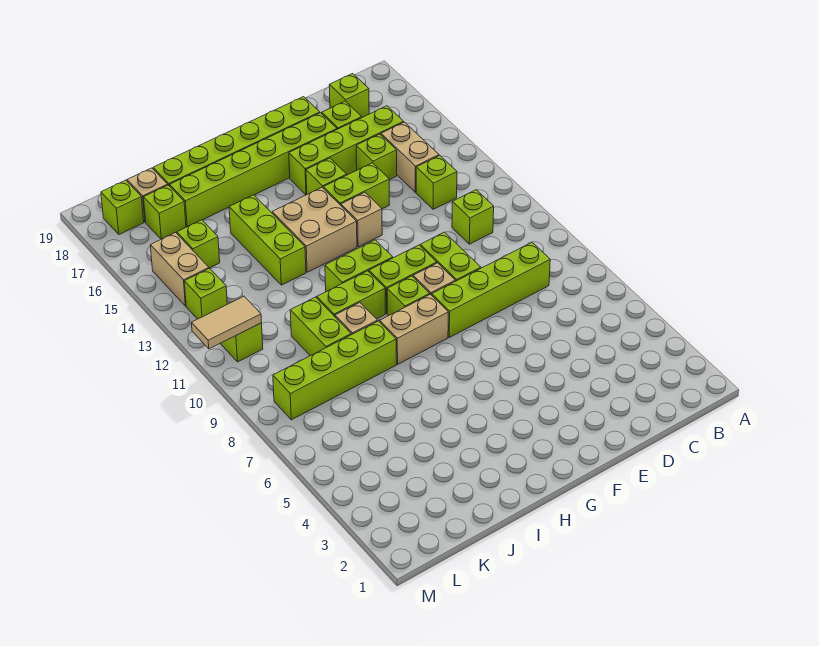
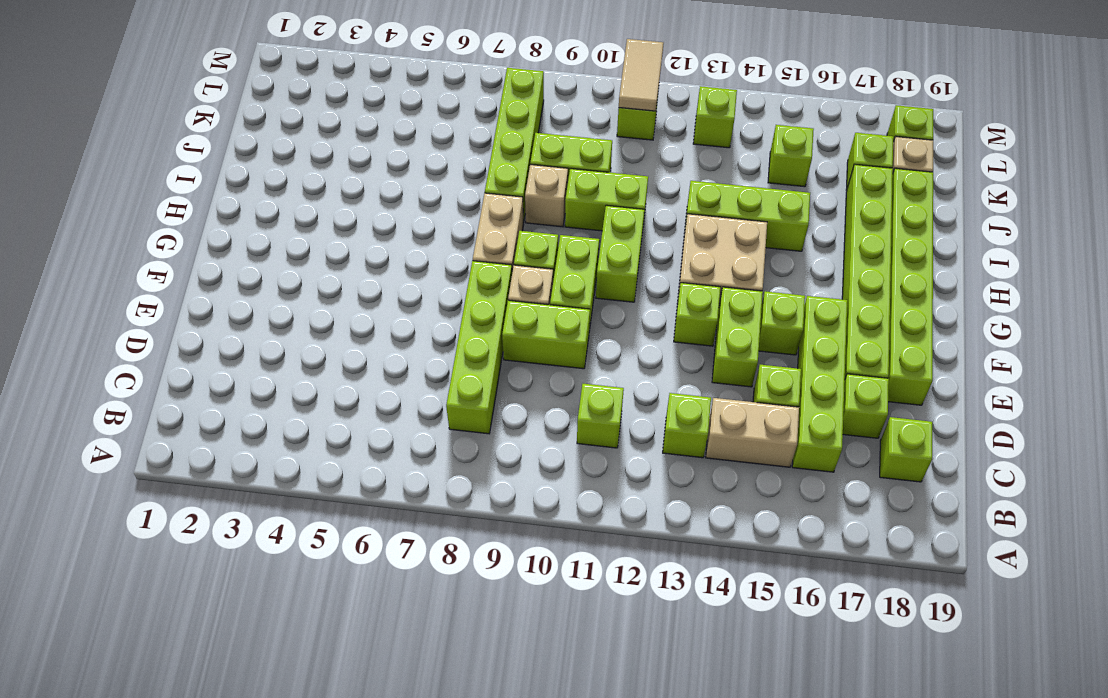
tan 1x1 brick [341,192,382,247] -> lime 1x1 brick [674,283,720,346]
lime 1x2 brick [317,271,385,319] -> lime 1x2 brick turned to [565,169,648,231]
tan 1x2 brick [150,233,209,306] -> none

